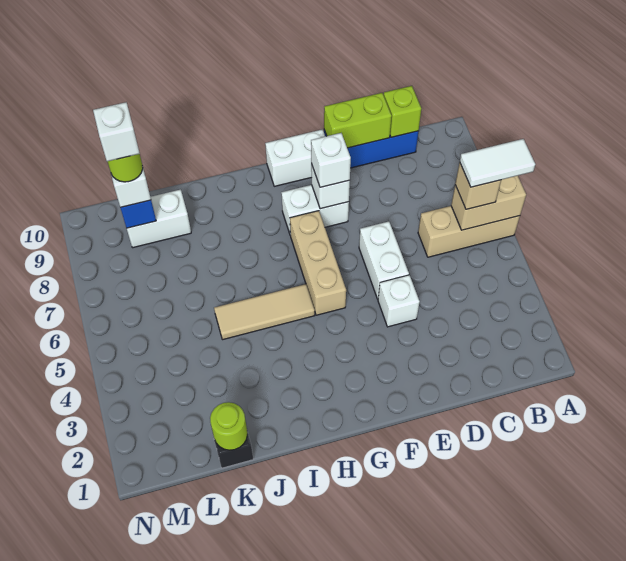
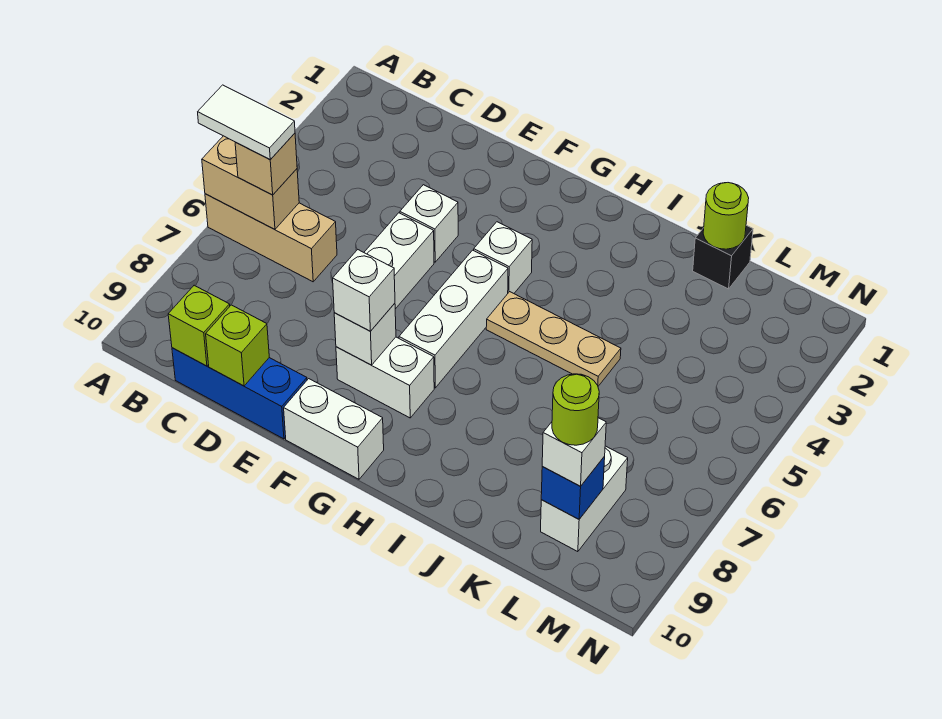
lime 1x2 brick [324,93,392,148] -> lime 1x1 brick [206,305,269,386]
tan 1x3 brick [290,211,346,315] -> white 1x3 brick [399,250,508,388]
tan 1x3 tile [214,284,315,340] -> tan 1x3 plate [486,292,621,386]
white 1x2 brick [127,189,191,248] -> white 1x2 brick turned to [541,446,628,552]
white 1x1 brick [93,102,140,161] -> white 1x1 brick moved to [474,222,532,293]

